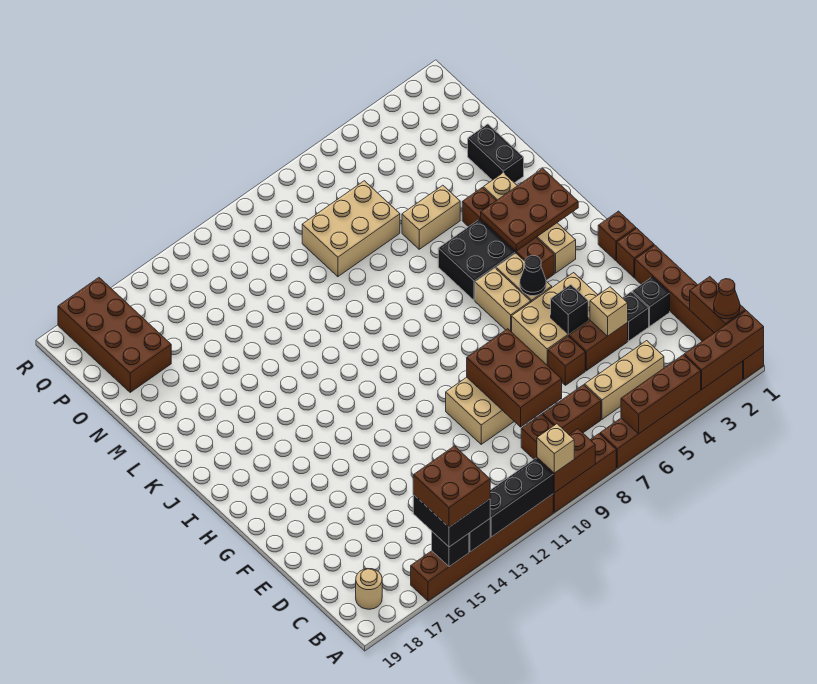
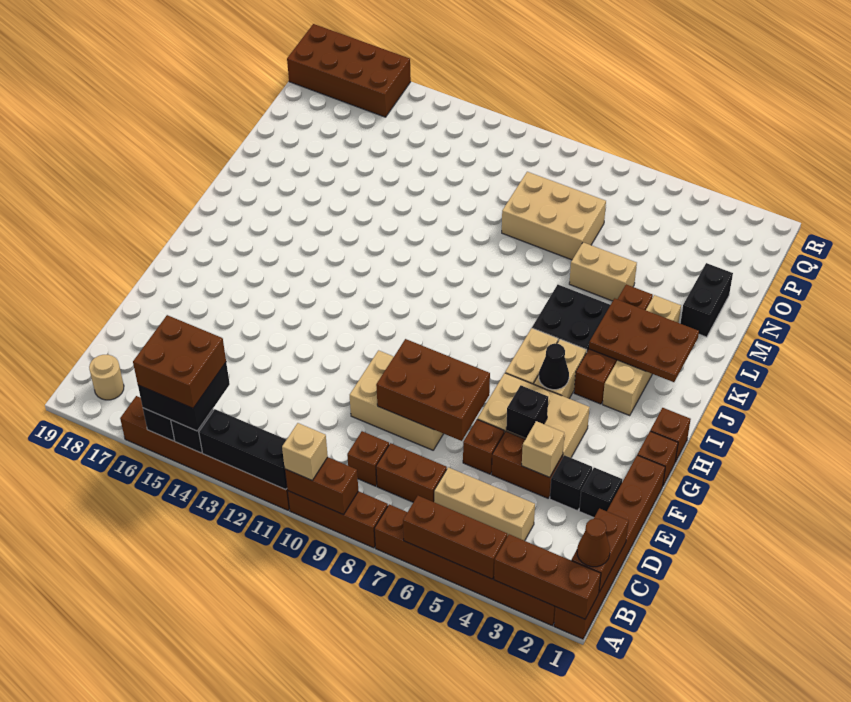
brown 2x3 brick [467,329,562,427] -> brown 2x3 brick turned to [376,339,490,441]
brown 2x4 brick [58,278,171,392] -> brown 2x4 brick turned to [287,24,411,117]

